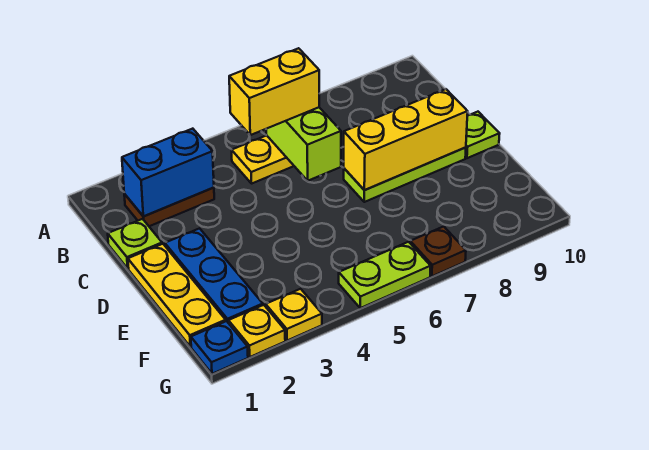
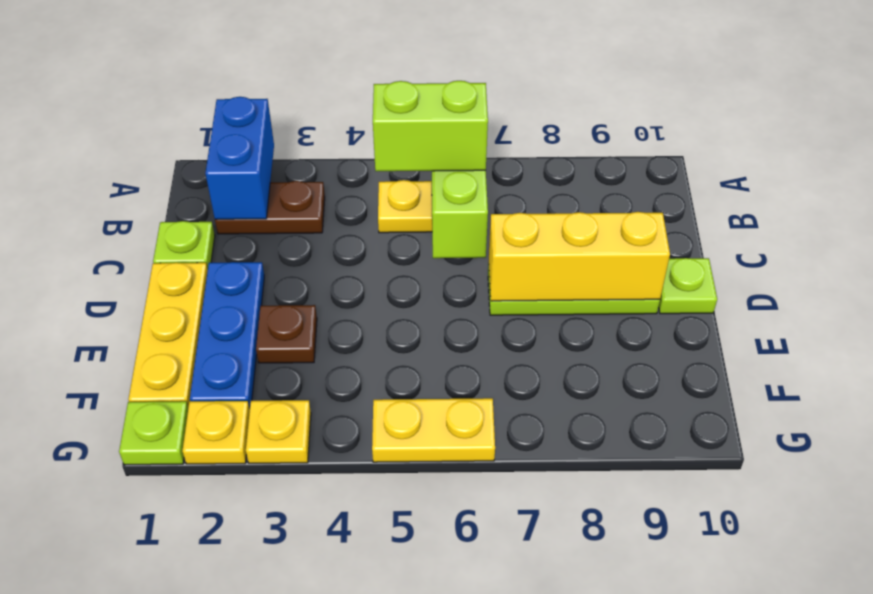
blue 1x2 brick [122,129,214,216] -> blue 1x2 brick turned to [205,97,274,219]
yellow 1x2 brick [229,48,319,135] -> lime 1x2 brick [373,81,488,171]
blue 1x1 plate [191,321,248,374] -> lime 1x1 plate [119,401,188,465]
lime 1x2 plate [339,242,431,308] -> yellow 1x2 plate [372,398,495,462]
brown 1x1 plate [410,226,466,276] -> brown 1x1 plate moved to [256,305,317,363]

